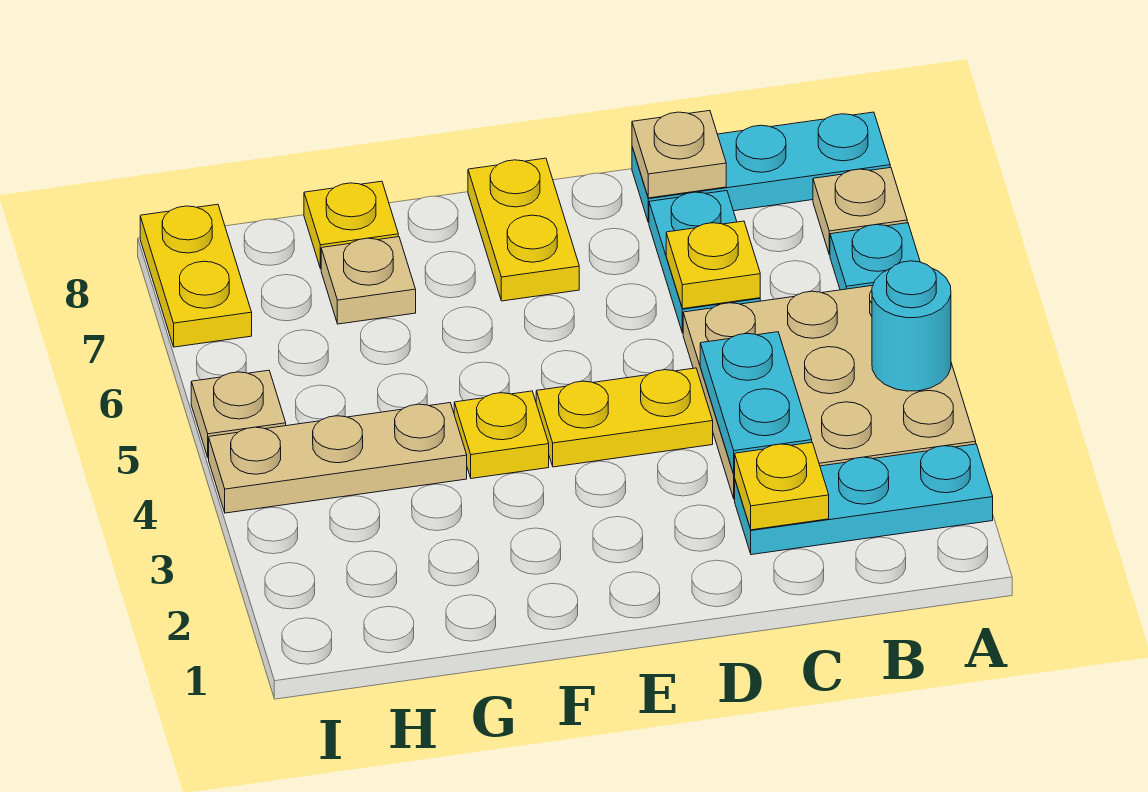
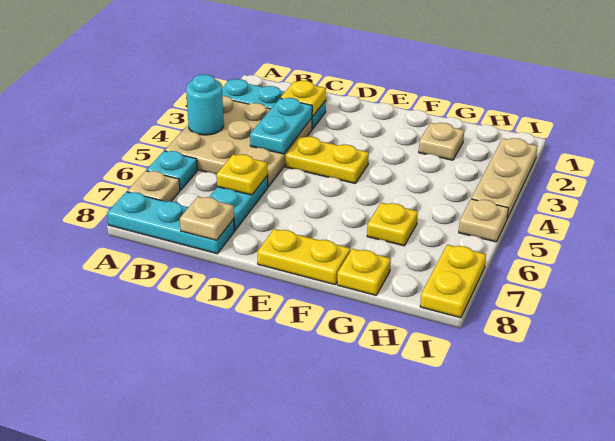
yellow 1x2 plate [468,158,579,301] -> yellow 1x2 plate turned to [257,229,350,285]
yellow 1x1 plate [454,391,549,479] -> yellow 1x1 plate moved to [367,203,418,246]
tan 1x3 plate [209,403,467,513] -> tan 1x3 plate turned to [471,138,538,219]
tan 1x1 plate [321,237,416,324] -> tan 1x1 plate moved to [419,123,464,160]

